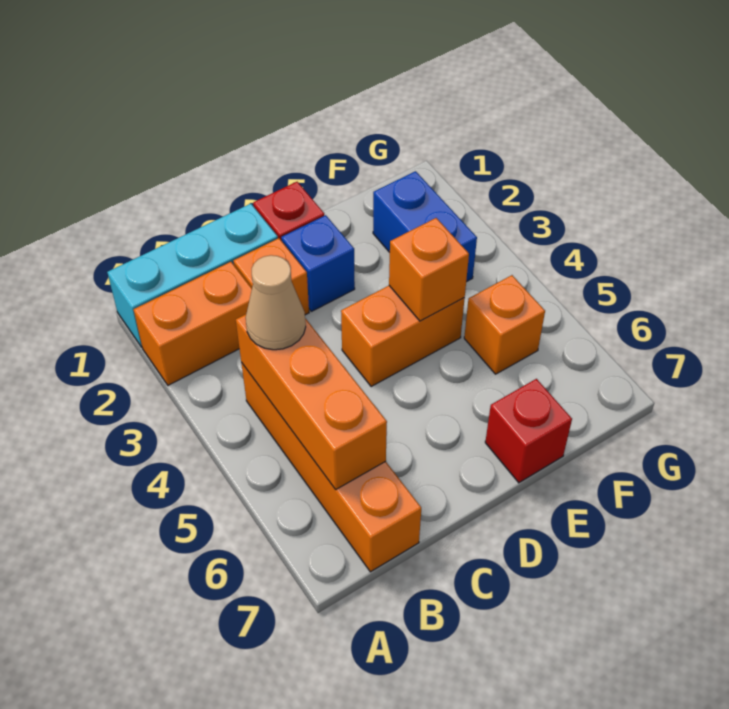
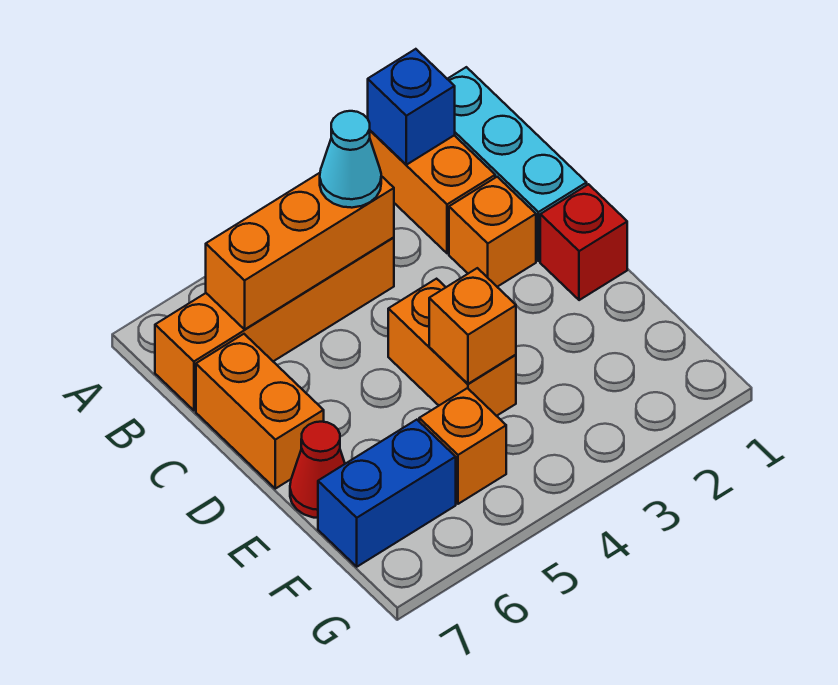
tan 1x1 cone [246,255,306,350] -> cyan 1x1 cone [320,111,381,208]
none -> orange 1x2 brick [196,334,324,489]
blue 1x1 brick [281,215,355,311] -> blue 1x1 brick moved to [368,49,455,165]
red 1x1 brick [485,379,572,483] -> red 1x1 cone [290,422,345,518]
blue 1x2 brick [373,171,477,282] -> blue 1x2 brick moved to [318,420,456,567]

